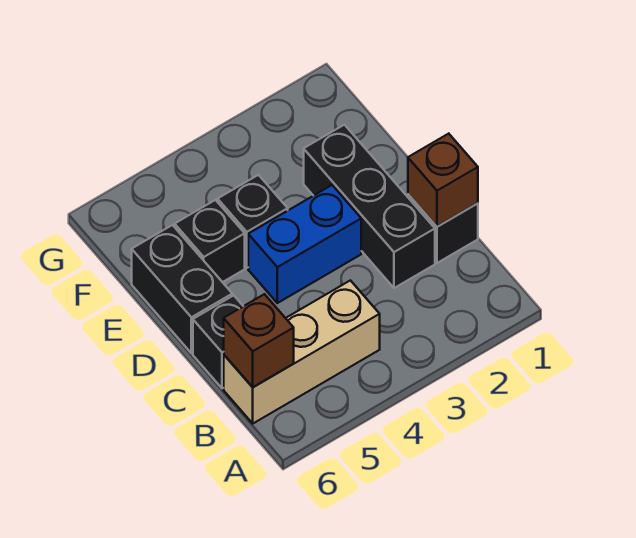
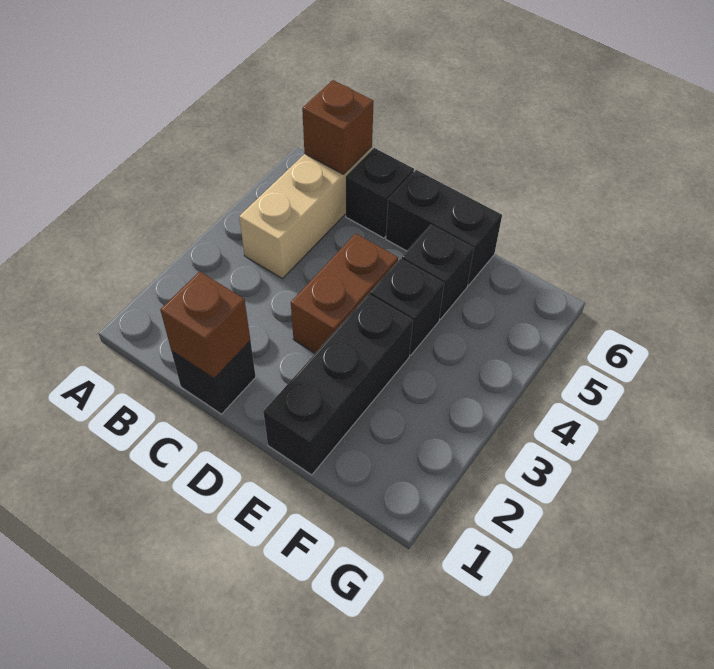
black 1x3 brick [304,125,435,288] -> black 1x3 brick turned to [263,294,413,475]
blue 1x2 brick [248,185,361,303] -> brown 1x2 brick [291,234,398,353]

